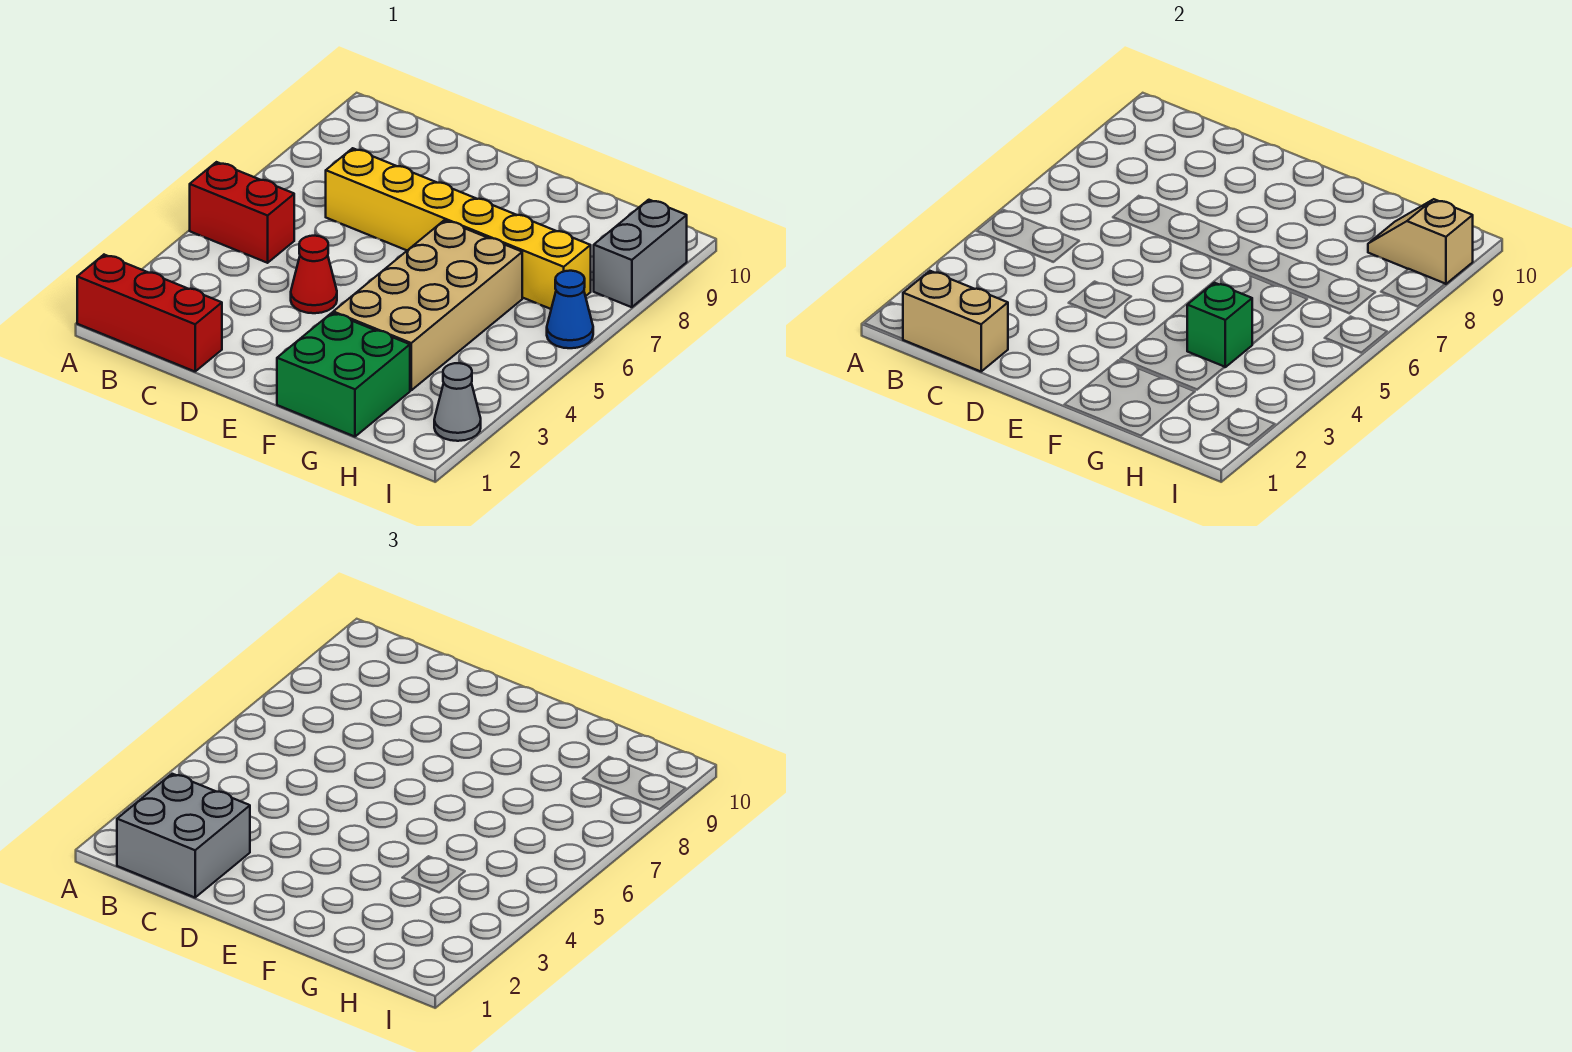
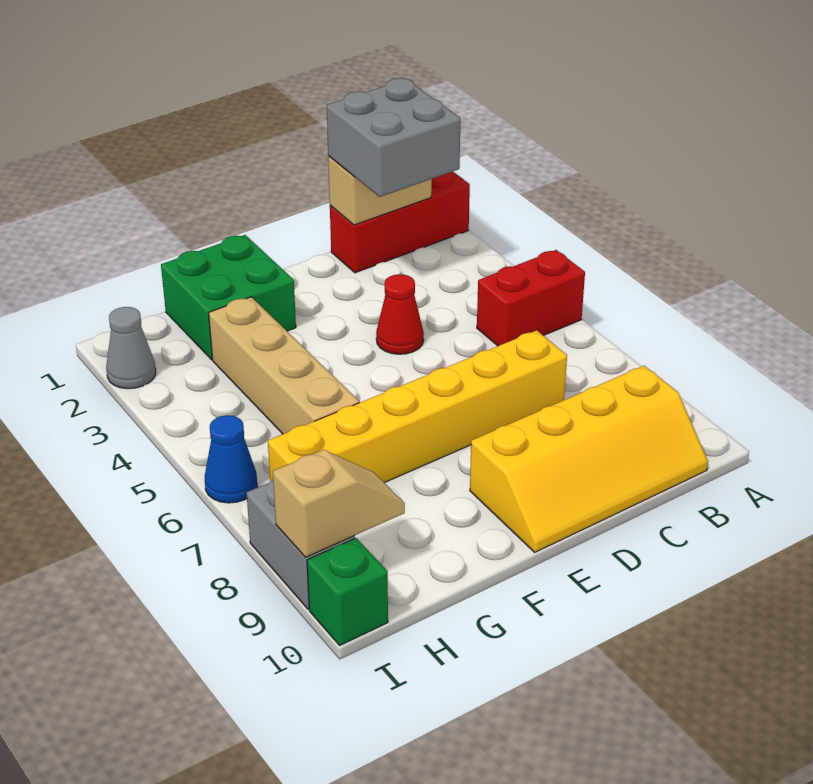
none -> yellow 2x4 slope [470,366,708,552]
tan 2x4 brick [333,220,522,390] -> tan 1x4 brick [209,297,359,434]
green 1x1 brick [1187,283,1252,367] -> green 1x1 brick moved to [307,538,388,645]

